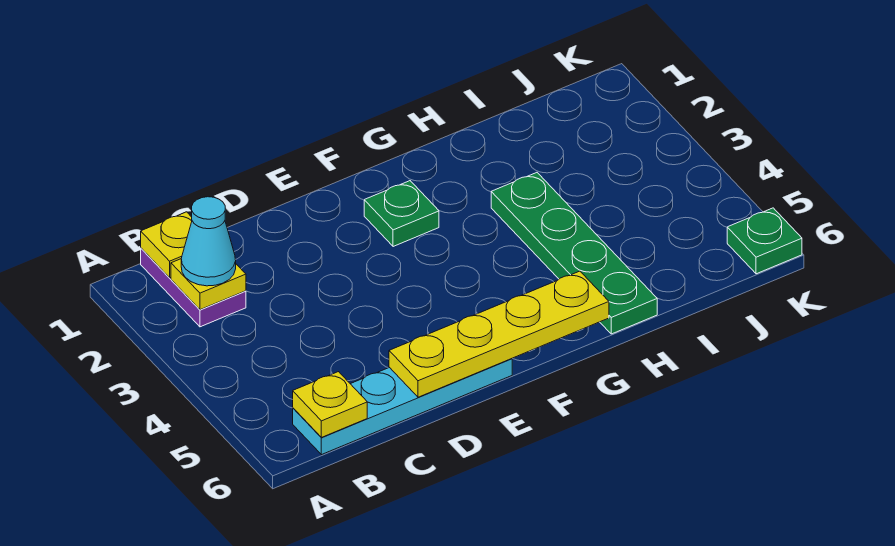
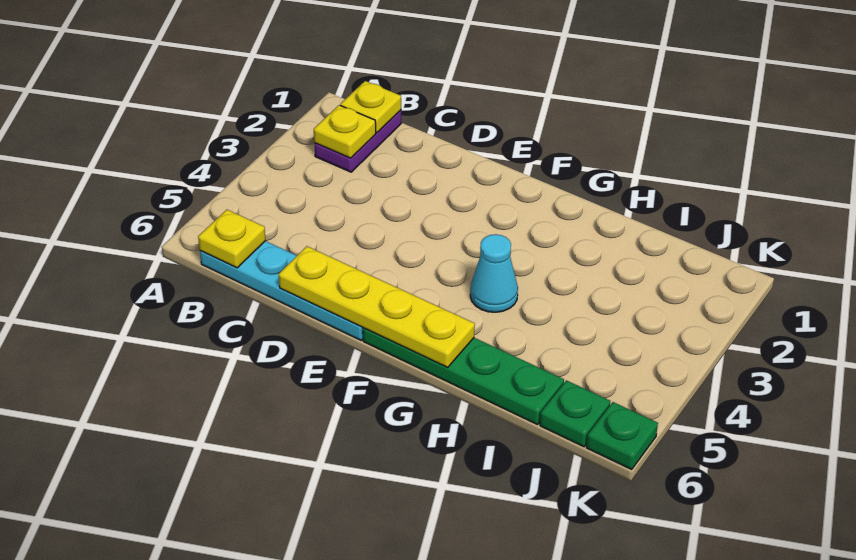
cyan 1x1 cone [181,197,236,286] -> cyan 1x1 cone moved to [470,234,518,312]
green 1x1 plate [364,181,439,247] -> green 1x1 plate moved to [540,380,610,447]
green 1x4 plate [491,173,657,334] -> green 1x4 plate turned to [363,328,564,425]

